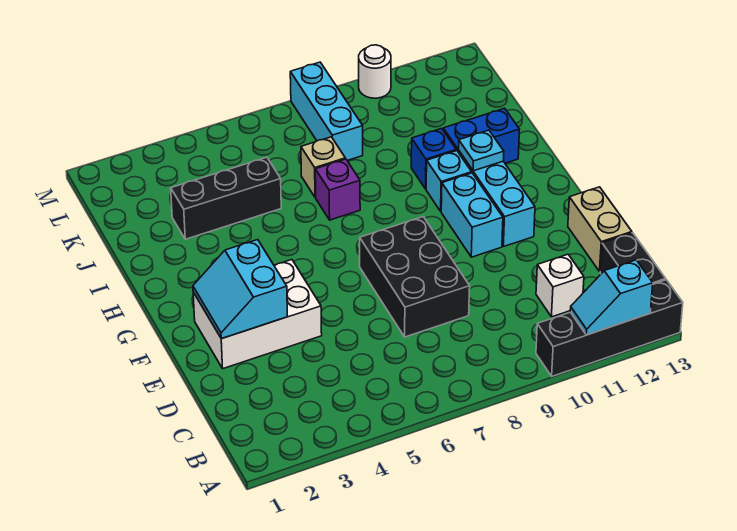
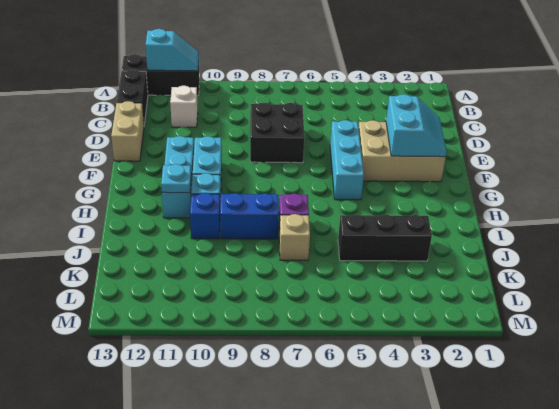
black 1x4 brick [536,280,683,376] -> black 1x3 brick [122,54,200,96]
black 2x3 brick [360,217,470,337] -> black 2x2 brick [250,103,304,163]
white 2x3 brick [193,260,322,369] -> tan 2x3 brick [358,120,446,182]
blue 1x2 brick [443,108,520,163] -> blue 1x2 brick moved to [220,193,279,239]
cyan 1x3 brick [290,62,363,161] -> cyan 1x3 brick moved to [330,120,364,200]
white 1x1 round brick [359,45,391,98] -> none

